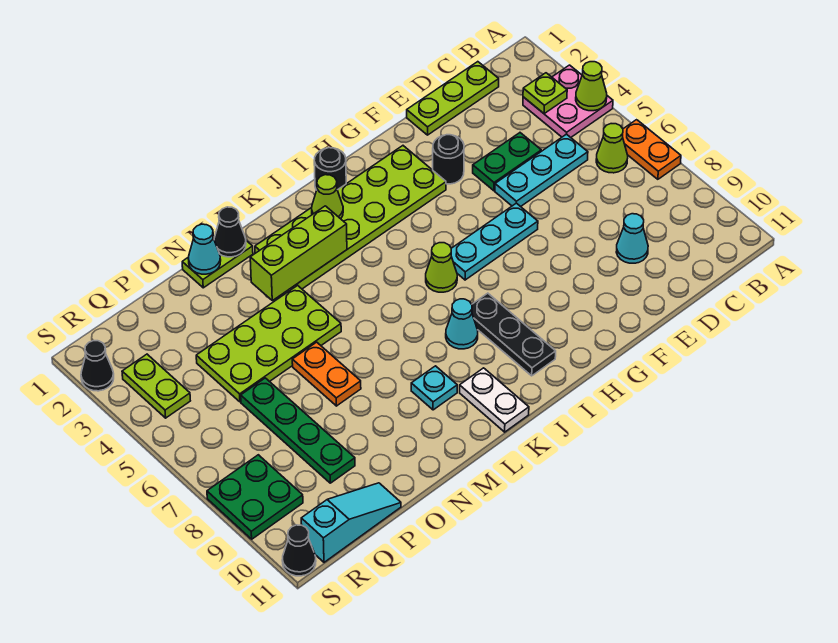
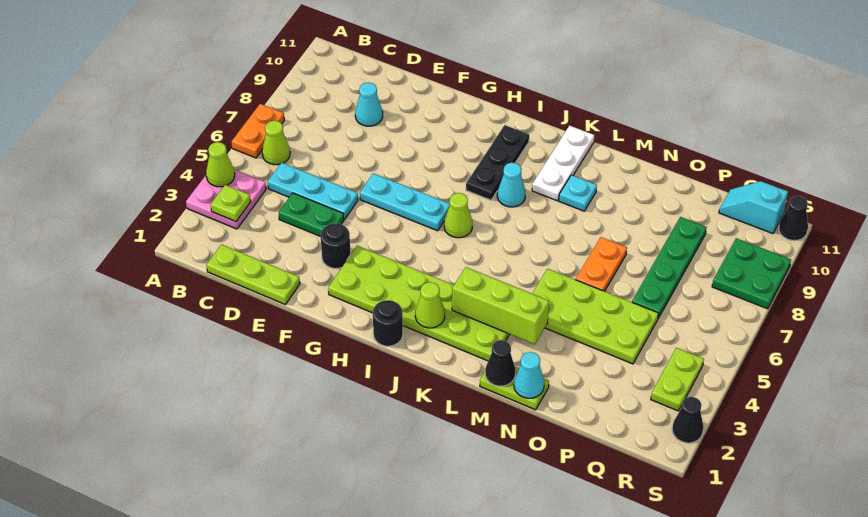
white 1x2 plate [460,368,529,432] -> white 1x3 plate [532,126,594,201]
cyan 1x3 slope [301,483,401,562] -> cyan 1x2 slope [719,181,788,234]

